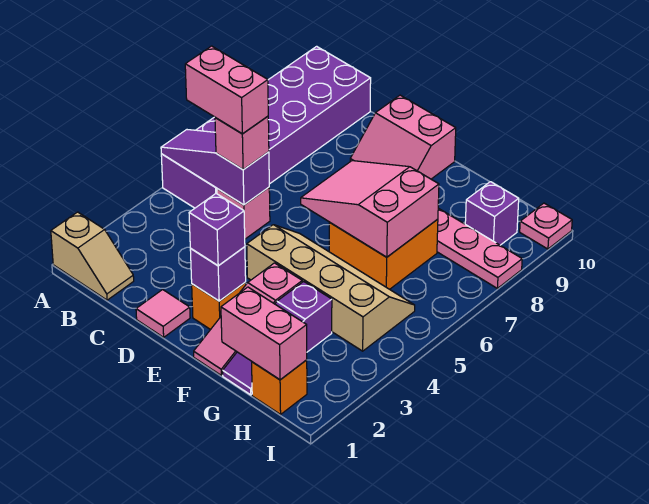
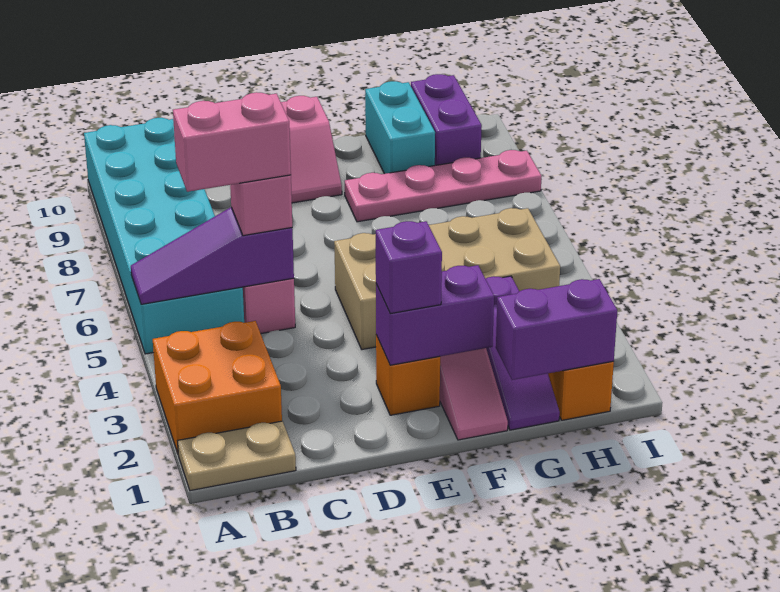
tan 1x2 slope [51,212,134,300] -> tan 1x2 plate [178,421,296,491]
purple 2x6 brick [161,46,371,208] -> cyan 2x6 brick [84,118,244,354]
pink 1x1 tile [136,290,190,337] -> none
purple 1x1 brick [190,247,246,301] -> purple 1x2 brick [376,265,494,365]
tan 2x4 slope [247,225,415,351] -> tan 2x4 brick [334,208,560,350]
pink 2x3 slope [301,161,439,257] -> none
orange 2x2 brick [329,219,438,289] -> orange 2x2 brick moved to [153,321,282,453]
pink 1x2 brick [221,287,307,380] -> purple 1x2 brick [496,279,617,380]
none -> cyan 1x2 brick [365,81,435,174]
purple 1x1 brick [465,182,519,245] -> purple 1x2 brick [411,74,482,165]
pink 1x1 plate [520,203,572,249] -> none

